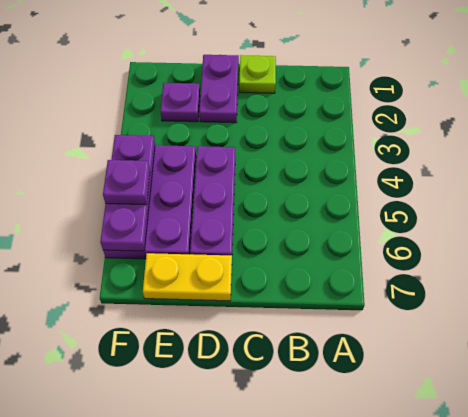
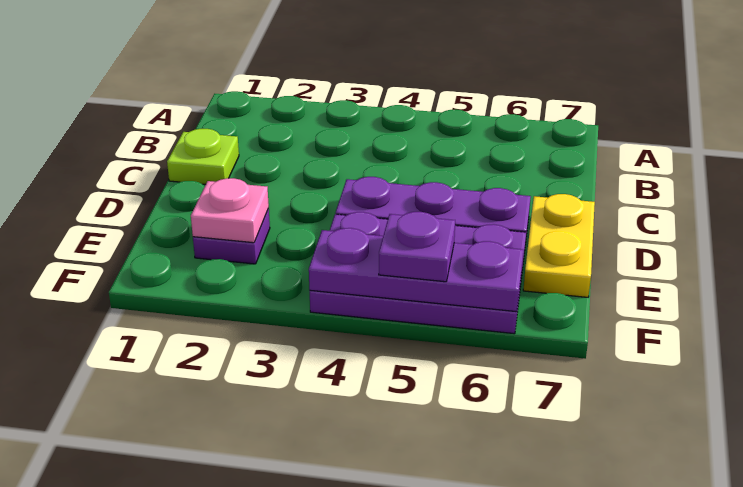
purple 1x2 plate [199,55,239,123] -> none
none -> pink 1x1 plate [191,178,269,243]

